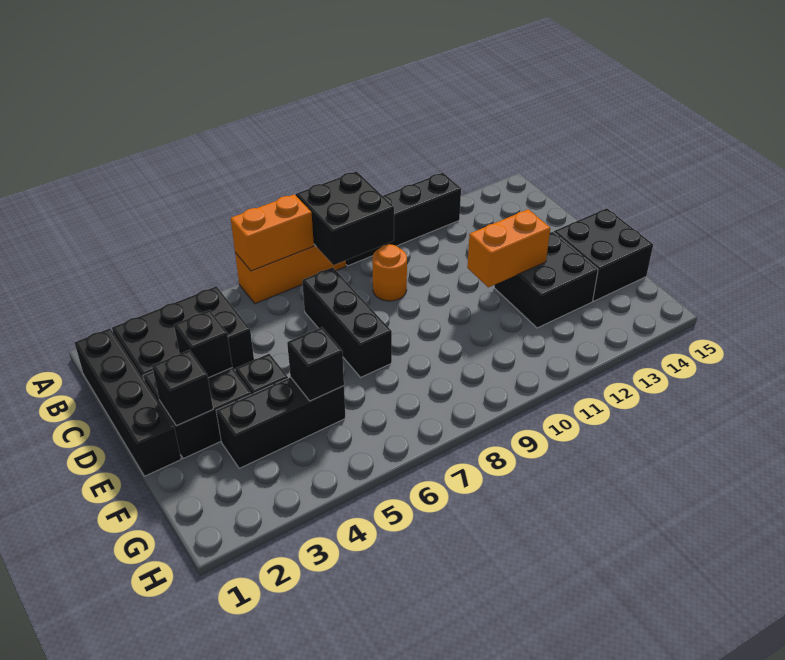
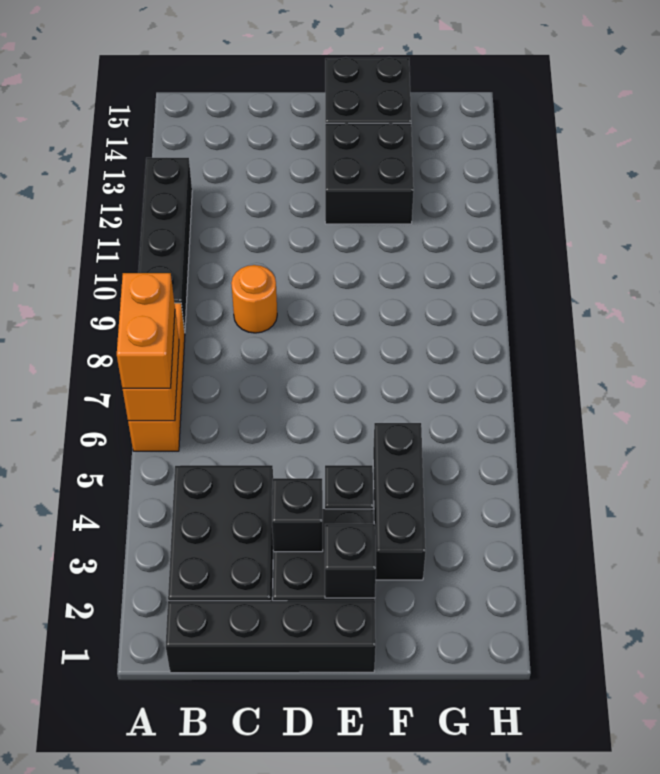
black 2x2 brick [296,171,394,265] -> none
black 1x3 brick [302,267,392,377] -> none
orange 1x2 brick [467,209,550,287] -> orange 1x2 brick moved to [117,273,175,389]
black 1x1 brick [287,327,344,401] -> none

